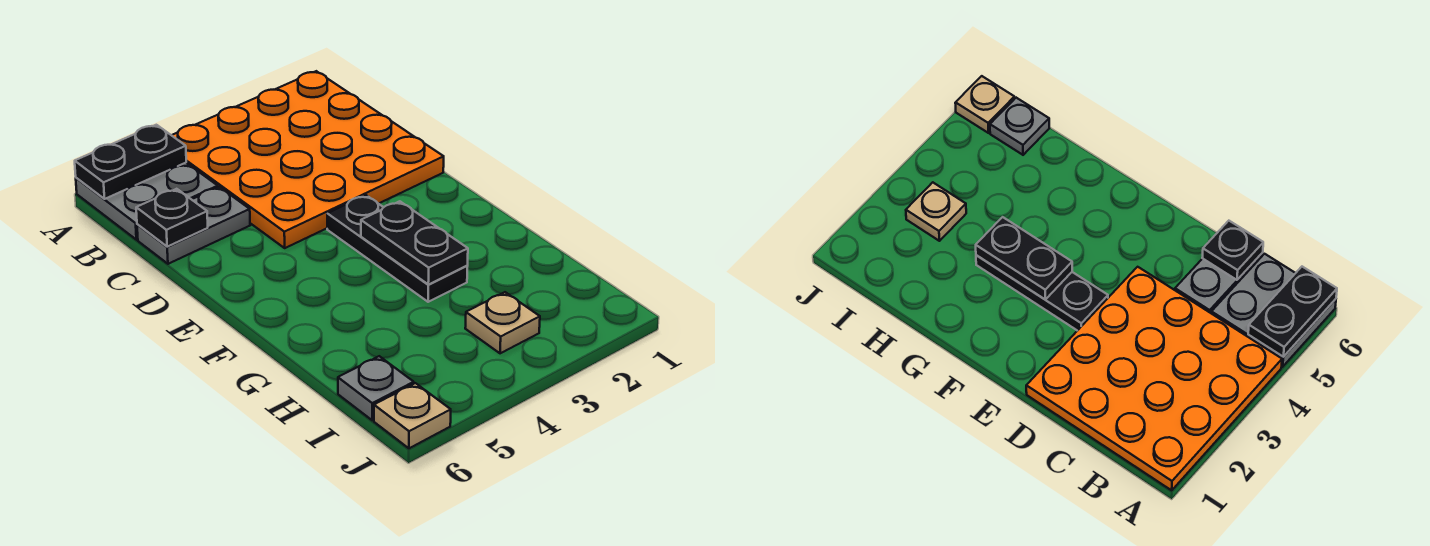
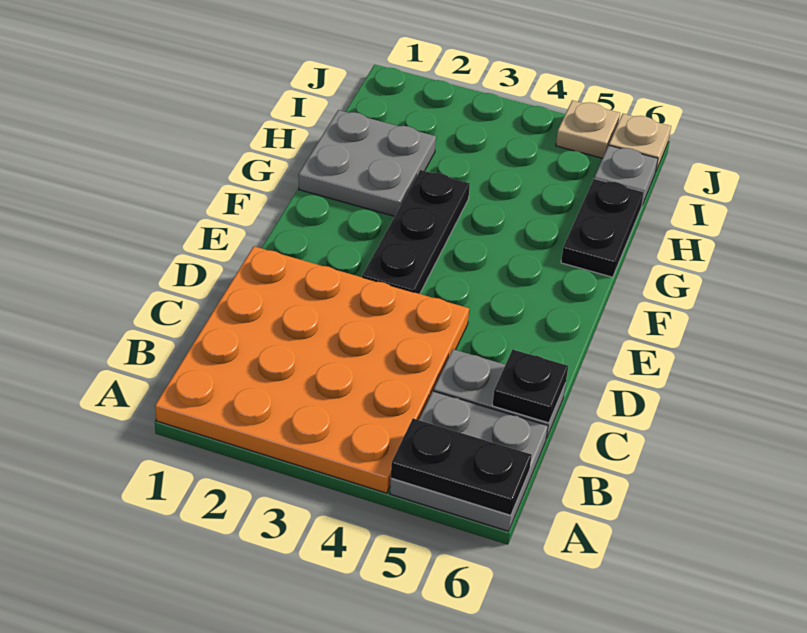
black 1x2 plate [361,201,468,285] -> black 1x2 plate moved to [561,179,644,277]
none -> grey 2x2 plate [299,110,436,216]
tan 1x1 plate [465,292,540,353] -> tan 1x1 plate moved to [556,100,620,158]

